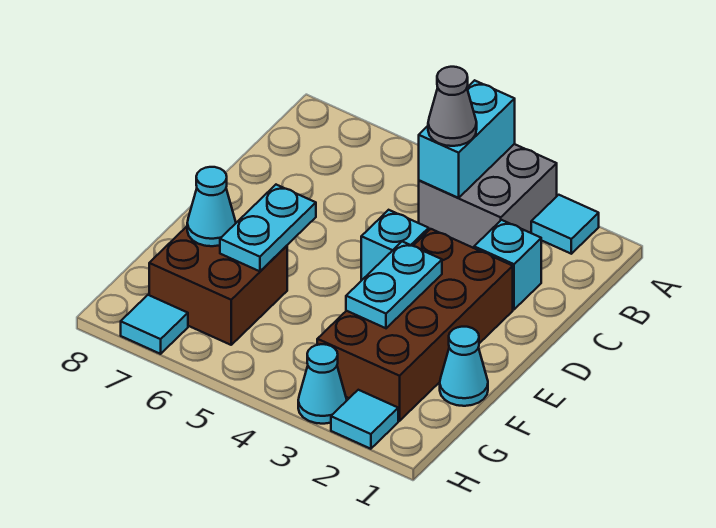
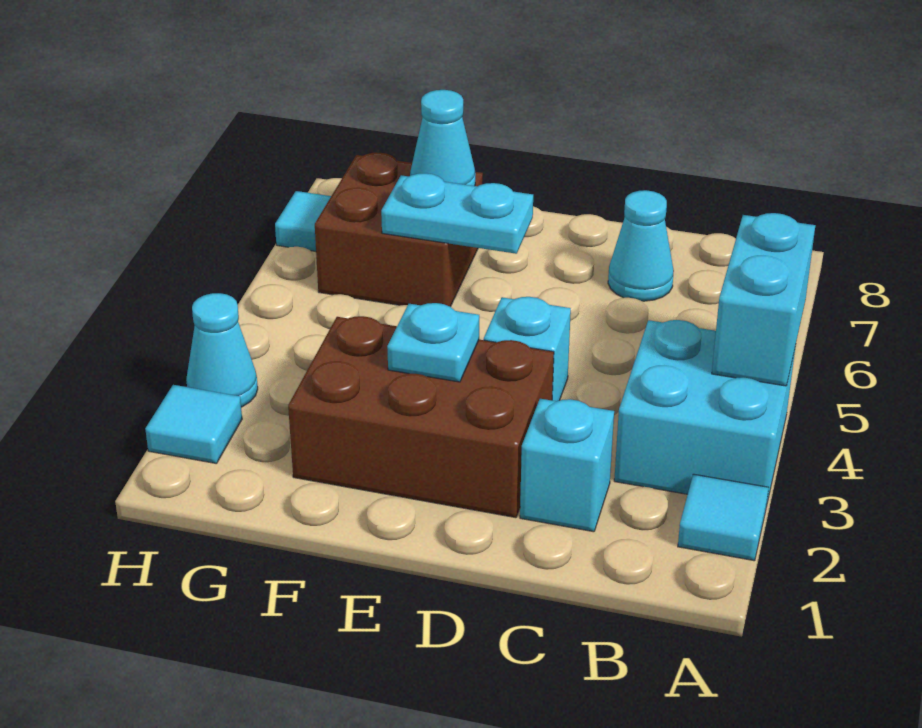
grey 2x2 brick [419,144,557,248] -> cyan 2x2 brick [614,320,796,507]
cyan 1x2 brick [419,80,515,198] -> cyan 1x2 brick turned to [712,213,815,386]
grey 1x1 cone [428,67,477,146] -> none
brown 2x4 brick [317,229,513,421] -> brown 2x3 brick [288,316,554,518]
cyan 1x2 plate [346,242,442,328] -> cyan 1x1 plate [387,303,479,382]
cyan 1x1 cone [440,327,488,406] -> cyan 1x1 cone moved to [608,190,674,301]

